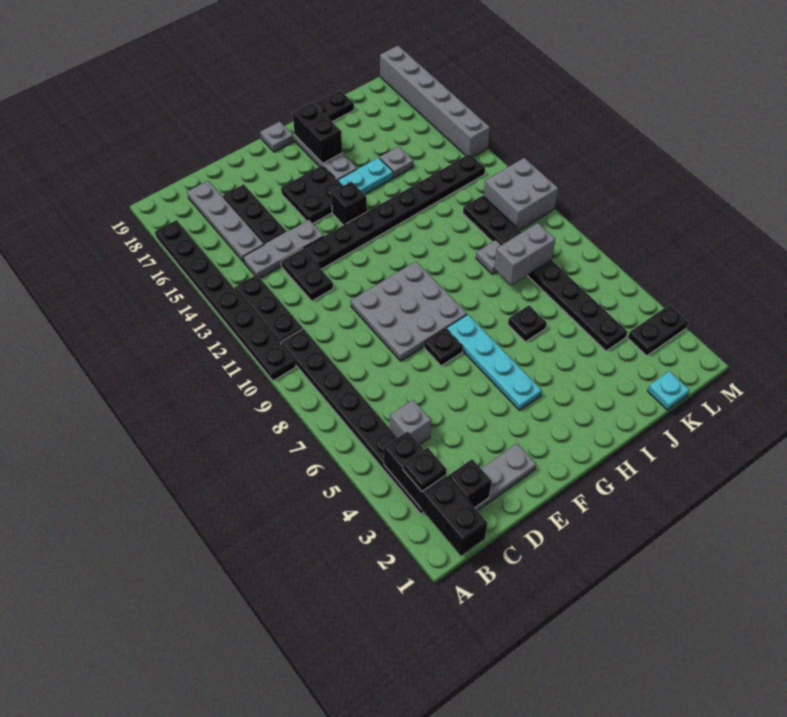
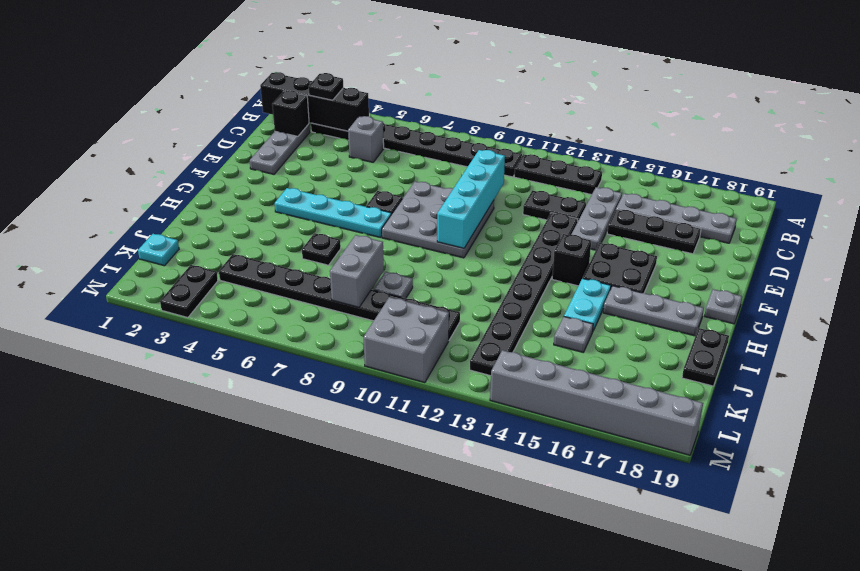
black 1x8 plate [155,220,296,381] -> none
none -> cyan 1x4 brick [437,150,505,248]
black 1x2 brick [292,103,342,163] -> none

